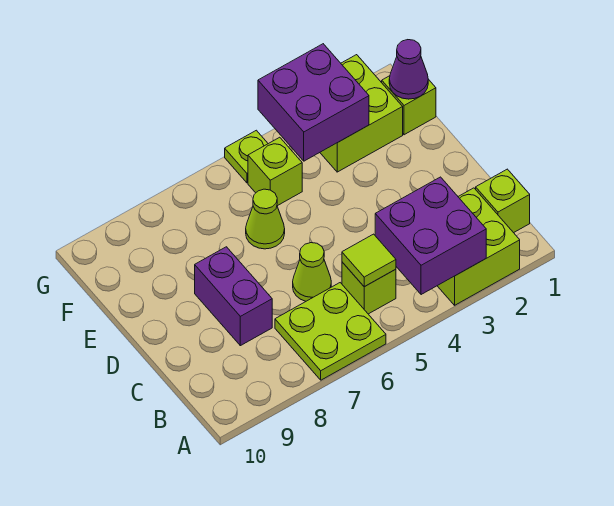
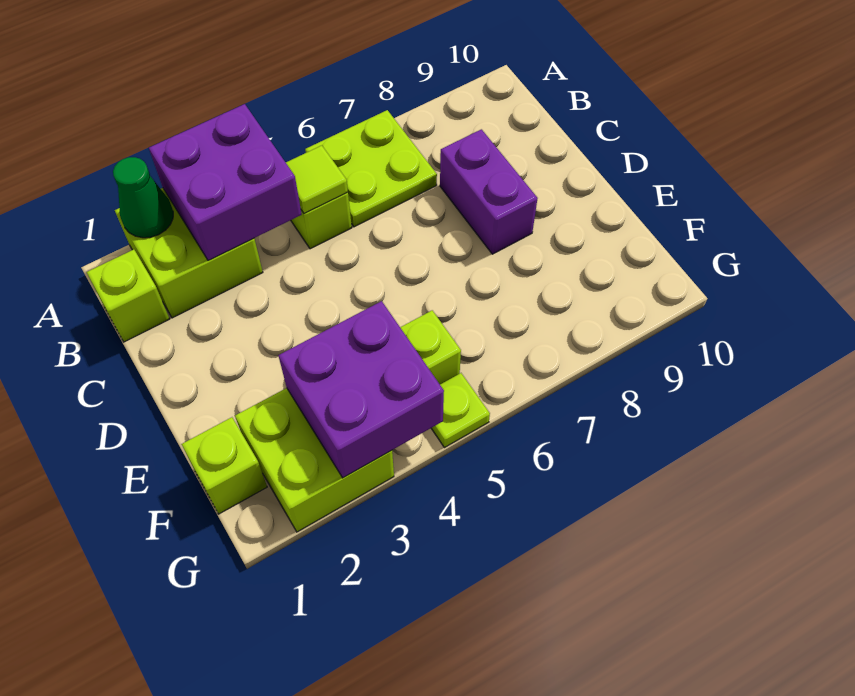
none -> green 1x1 cone [113,157,173,238]
lime 1x1 cone [293,243,331,301] -> none
lime 1x1 cone [246,189,285,249] -> none
purple 1x1 cone [389,40,428,99] -> none

